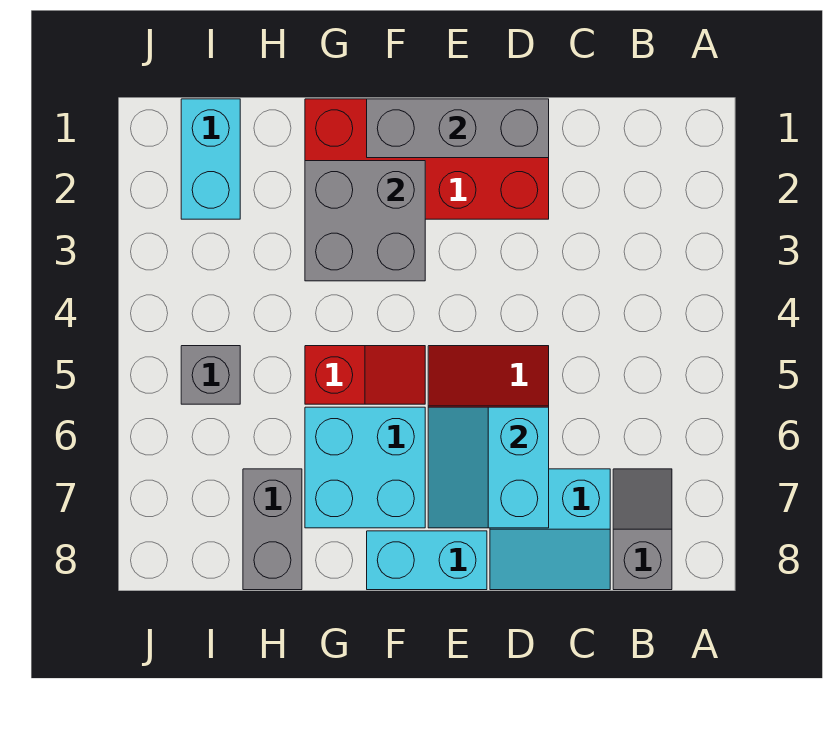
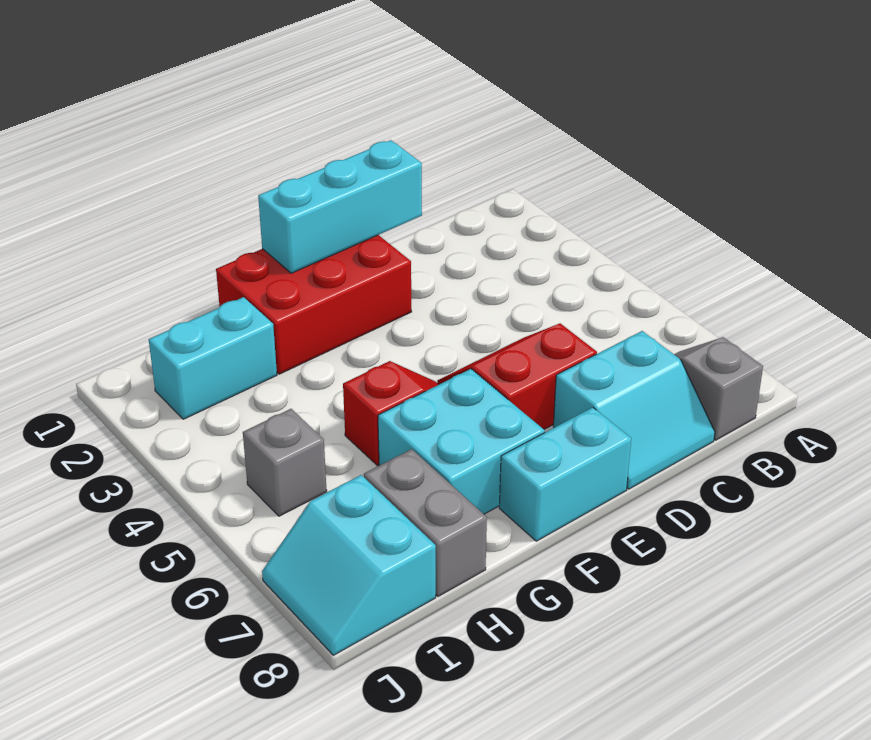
red 2x4 brick [305,99,549,219] -> red 2x3 brick [216,235,412,374]
grey 1x3 brick [367,99,549,158] -> cyan 1x3 brick [258,140,422,273]
cyan 2x2 slope [428,407,549,528] -> cyan 2x2 slope moved to [262,475,436,655]
grey 2x2 brick [305,161,425,281] -> none
cyan 1x2 brick [181,99,240,219] -> cyan 1x2 brick turned to [149,297,277,419]

